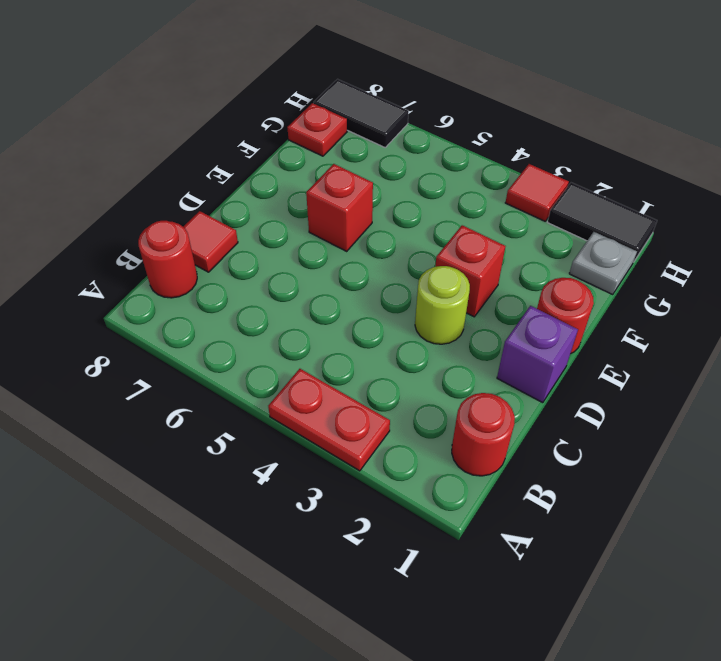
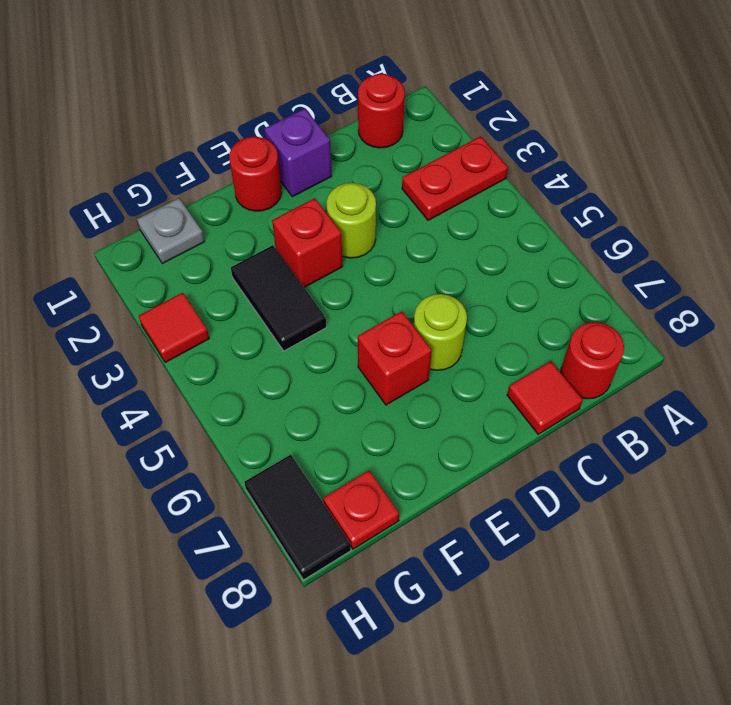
red 1x2 plate [268,369,390,471] -> red 1x2 plate turned to [402,136,508,220]
none -> lime 1x1 round brick [414,294,467,370]
black 1x2 tile [548,183,657,261] -> black 1x2 tile moved to [231,245,326,351]

